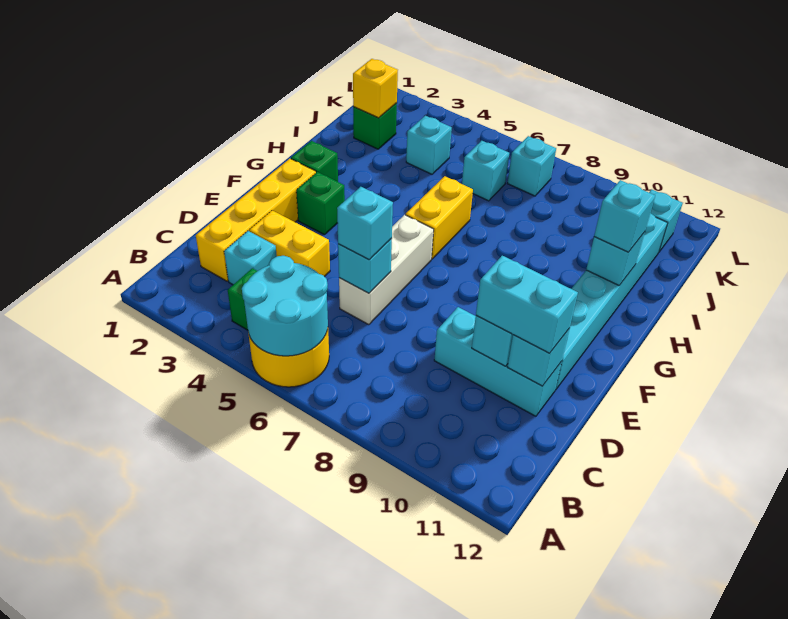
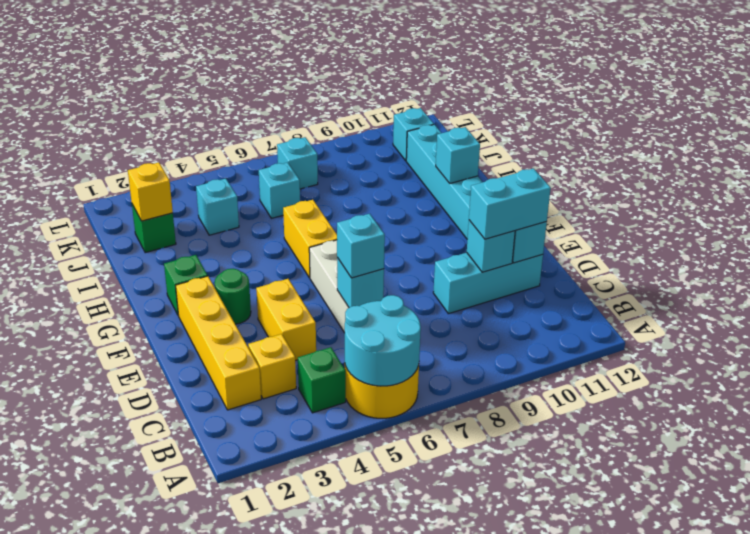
cyan 1x1 brick [224,231,277,285] -> yellow 1x1 brick [248,334,296,399]
yellow 1x2 brick [249,211,330,277] -> yellow 1x2 brick turned to [256,279,316,361]
green 1x1 brick [296,172,345,235] -> green 1x1 round brick [215,269,251,324]
cyan 1x1 brick [594,180,655,252] -> none

